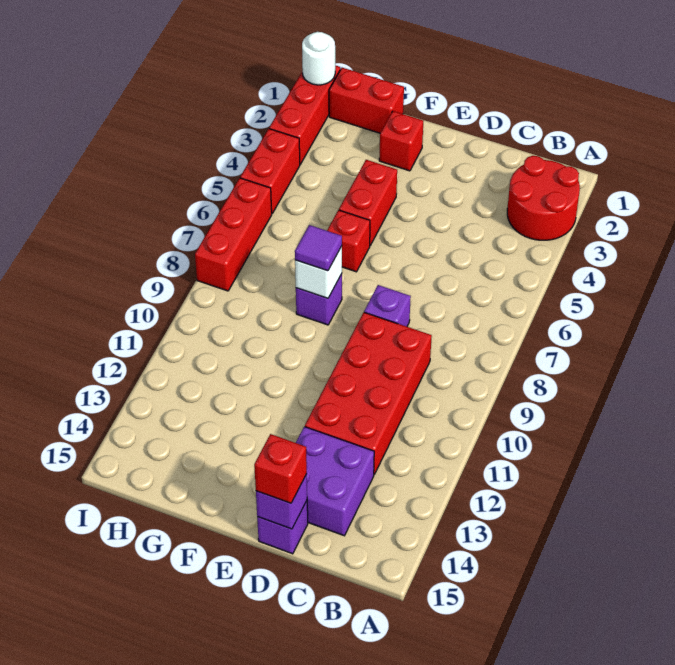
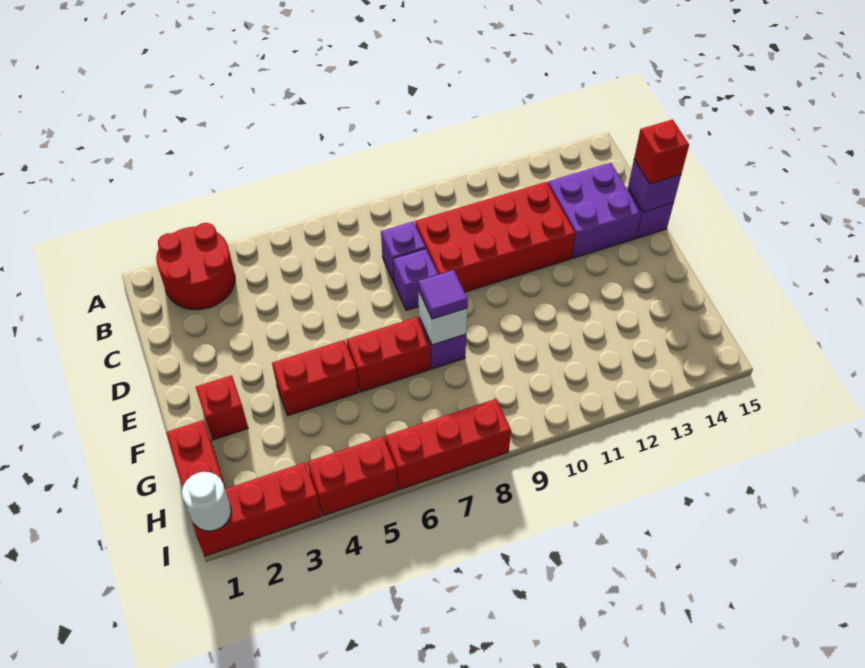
none -> purple 1x1 brick [381,222,426,282]
red 1x1 brick [327,210,370,272] -> red 1x2 brick [346,317,430,392]

